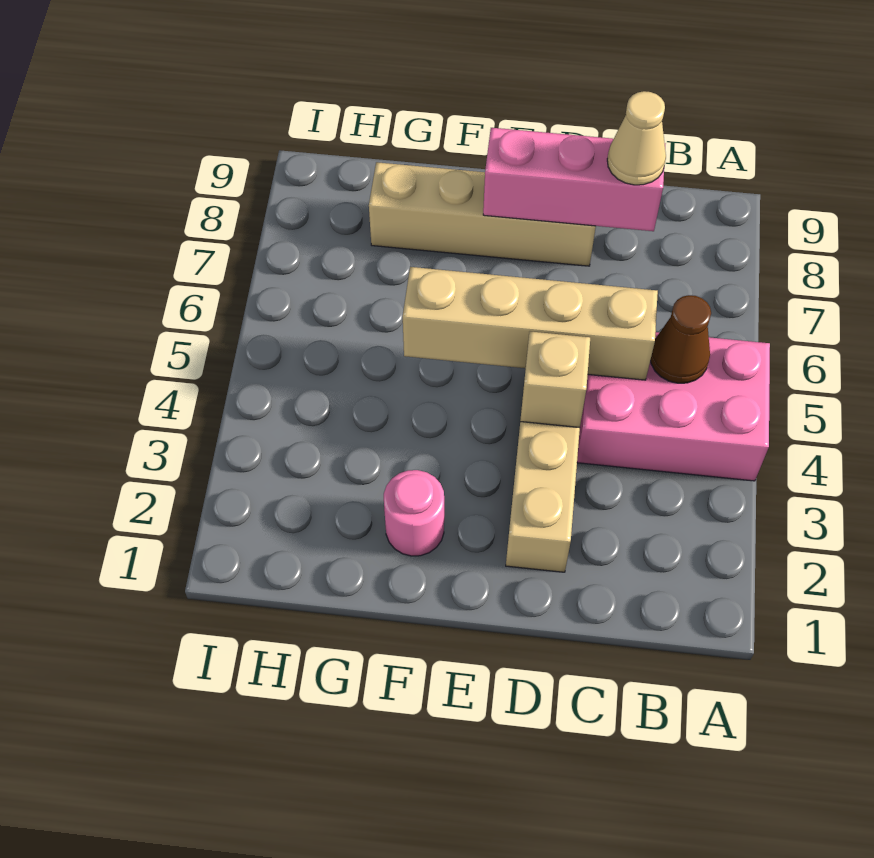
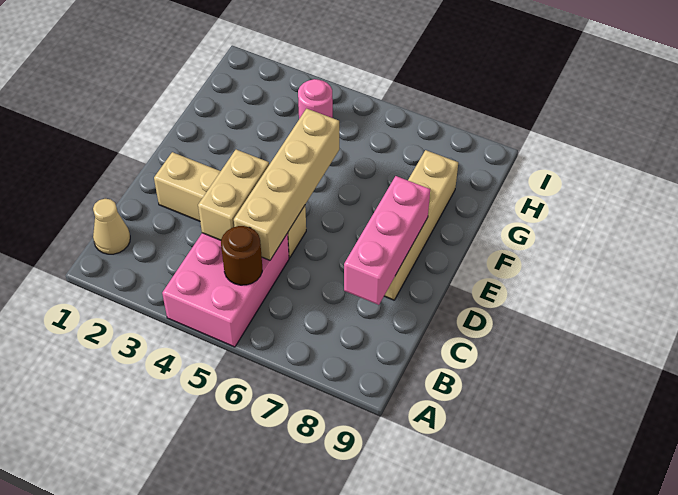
brown 1x1 cone [651,295,711,383] -> brown 1x1 round brick [221,226,262,285]
tan 1x1 cone [607,91,666,185] -> tan 1x1 cone moved to [93,199,130,254]
tan 1x1 brick [520,331,590,428] -> tan 1x2 brick [198,150,269,240]
pink 1x1 round brick [384,470,444,556] -> pink 1x1 round brick moved to [298,79,333,119]

